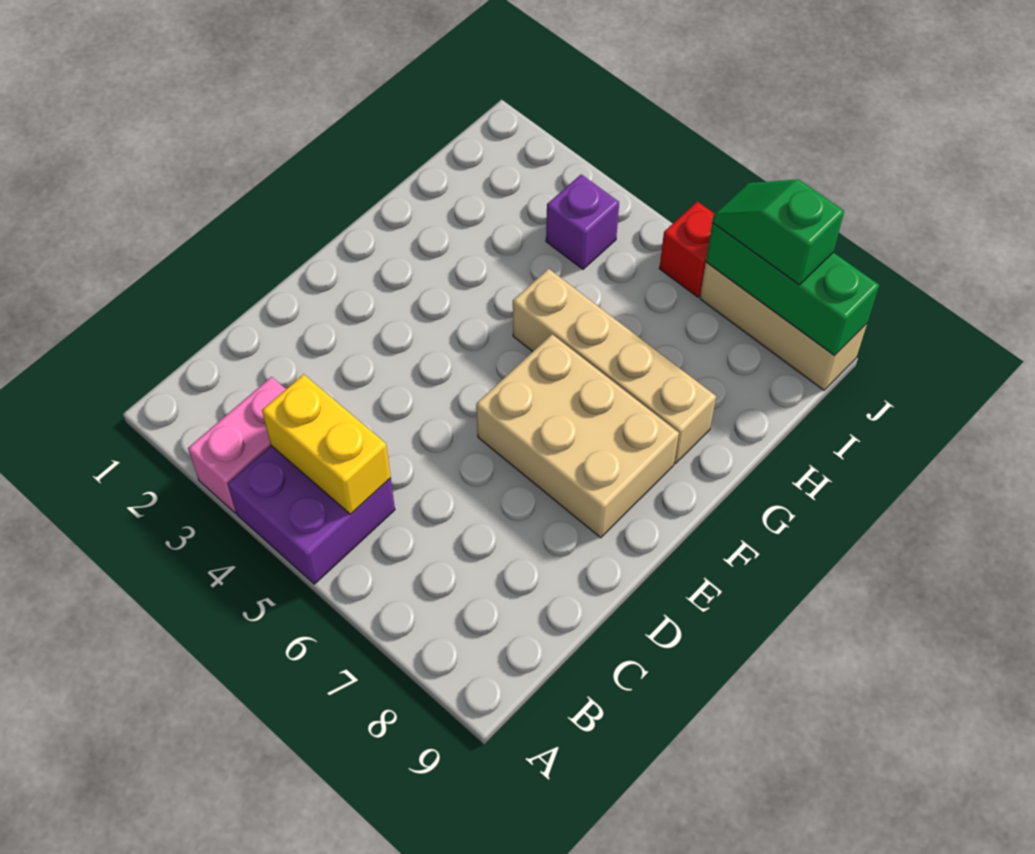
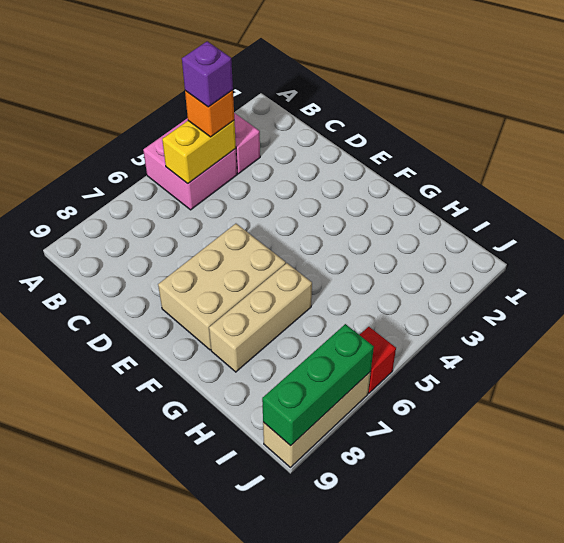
purple 2x2 brick [228,446,395,584] -> pink 2x2 brick [143,118,237,210]
none -> orange 1x1 brick [185,90,234,137]
tan 1x4 brick [513,269,716,463] -> tan 1x3 brick [209,263,312,372]
purple 1x1 brick [546,174,619,269] -> purple 1x1 brick moved to [182,41,233,107]
green 1x2 slope [712,179,844,285] -> none

